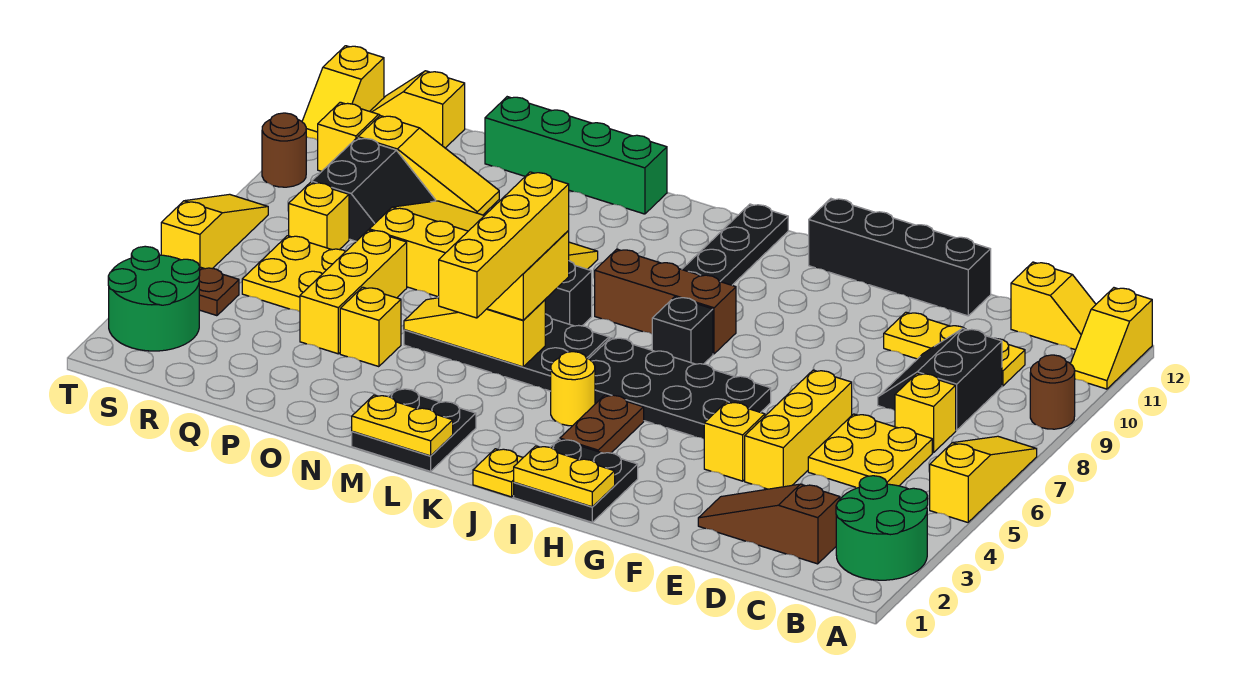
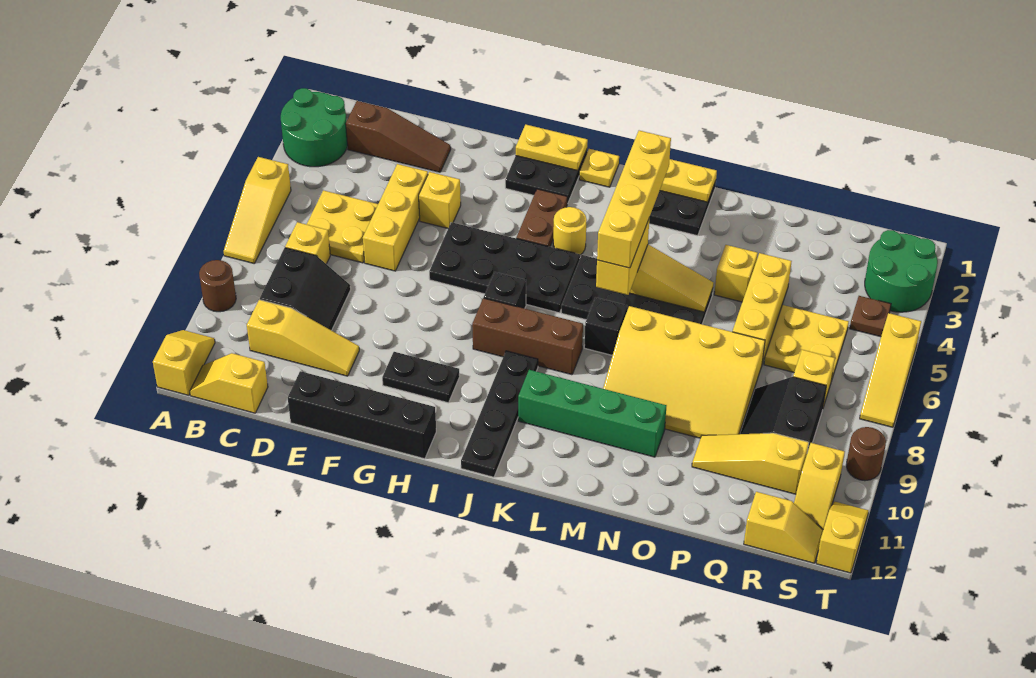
yellow 1x3 plate [884,312,1025,386] -> yellow 1x3 slope [247,300,359,376]
none -> black 1x2 plate [382,352,460,403]
green 1x4 brick [485,97,667,214] -> green 1x4 brick moved to [518,370,666,457]

